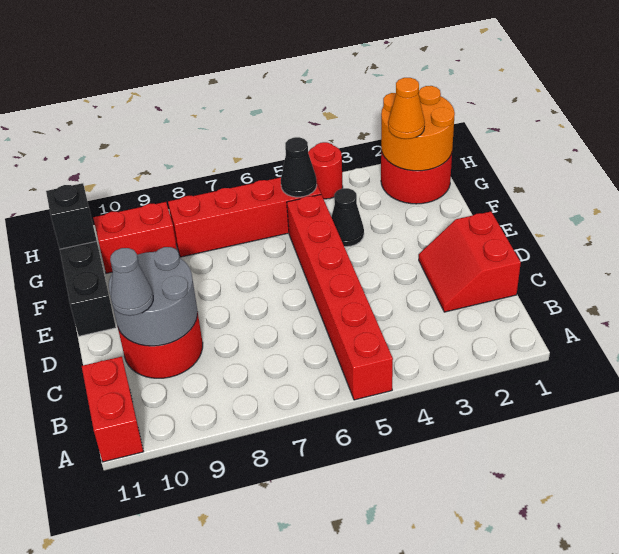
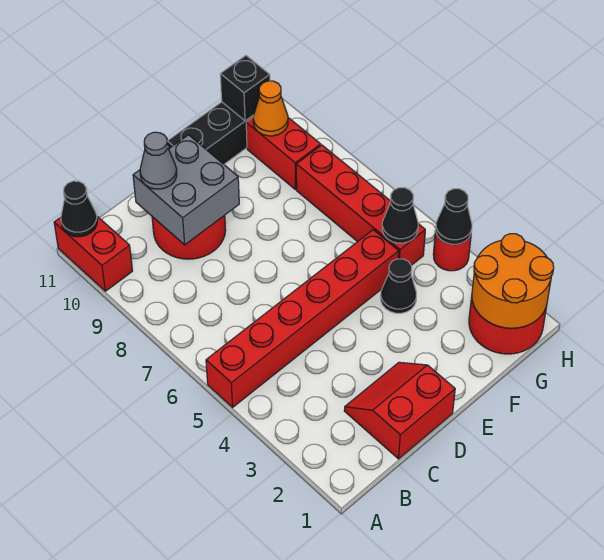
red 1x2 brick [82,357,144,462] -> red 1x2 brick turned to [54,217,132,291]
none -> black 1x1 cone [61,181,97,237]
grey 2x2 round brick [109,247,198,346] -> grey 2x2 brick [133,135,239,245]
orange 1x1 cone [388,78,425,139] -> orange 1x1 cone moved to [253,81,288,136]
none -> black 1x1 cone [436,189,472,244]

